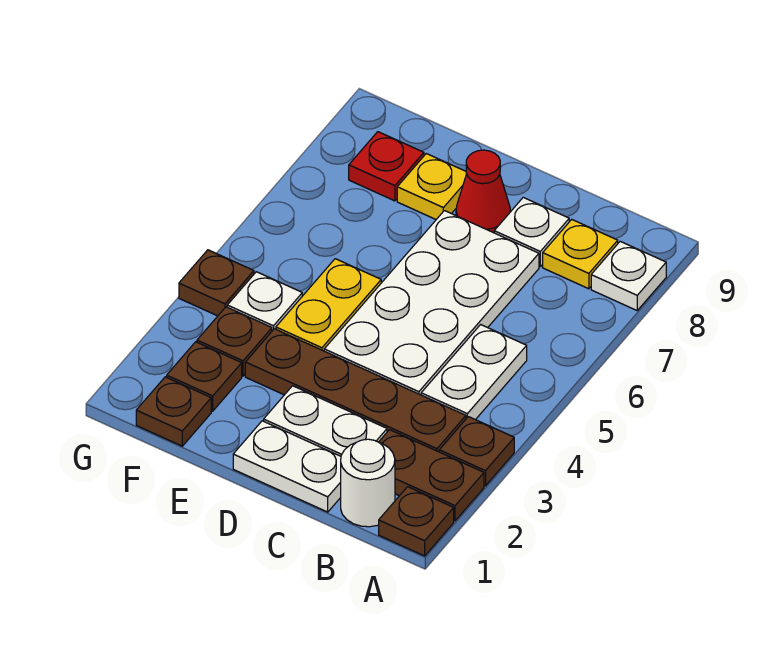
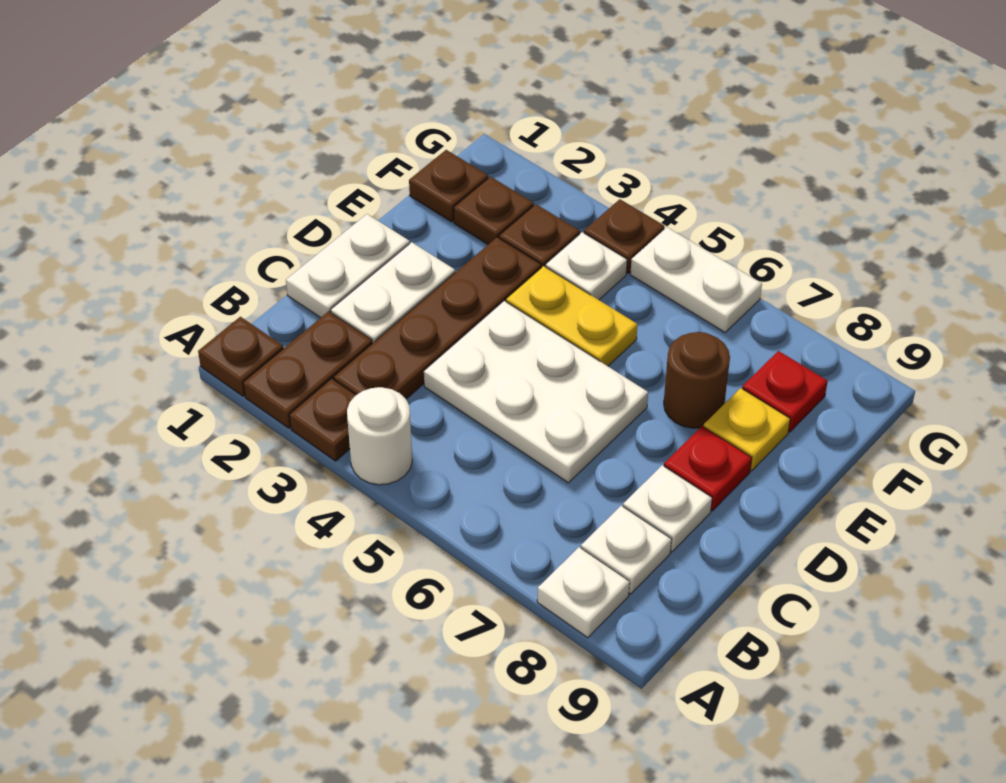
white 1x1 round brick [341,439,395,527] -> white 1x1 round brick moved to [347,387,412,485]
white 1x2 plate [421,325,527,420] -> white 1x2 plate moved to [630,227,762,332]
yellow 1x1 plate [543,219,618,289] -> white 1x1 plate [581,506,672,594]
white 2x4 plate [324,211,539,395] -> white 2x3 plate [424,301,648,483]
red 1x1 cone [456,150,510,233] -> red 1x1 plate [664,426,752,511]
none -> brown 1x1 round brick [664,332,730,428]

